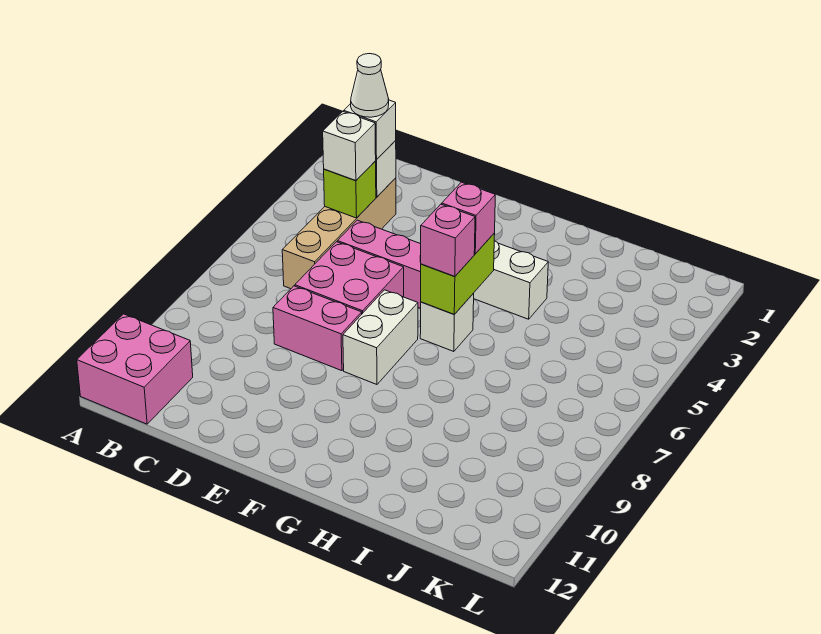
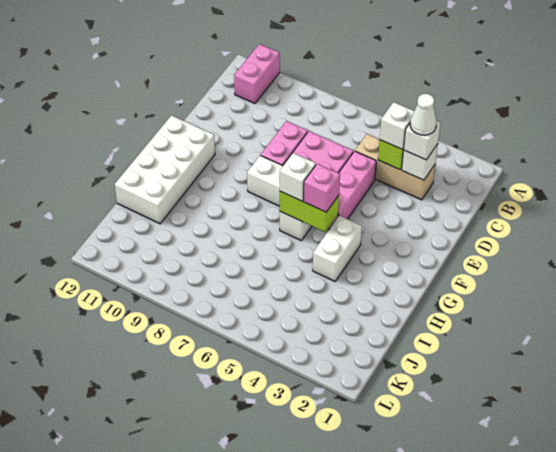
pink 2x2 brick [77,314,193,424] -> pink 1x2 brick [234,44,280,103]
tan 1x4 brick [282,178,396,289] -> tan 1x3 brick [355,134,435,200]
none -> white 2x4 brick [115,115,215,224]
pink 1x1 brick [420,204,475,277] -> white 1x1 brick [279,153,316,201]

